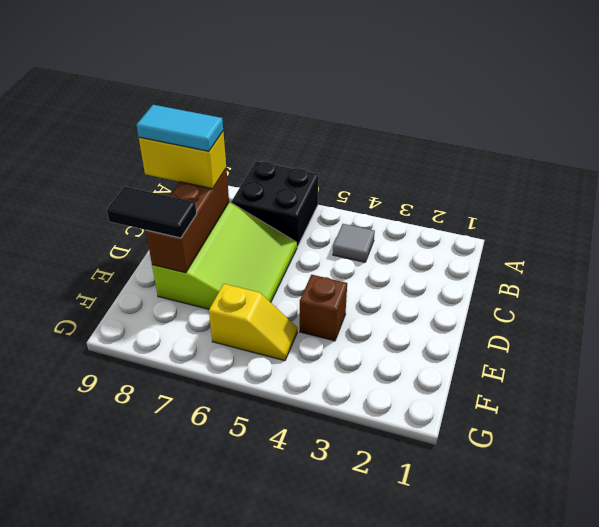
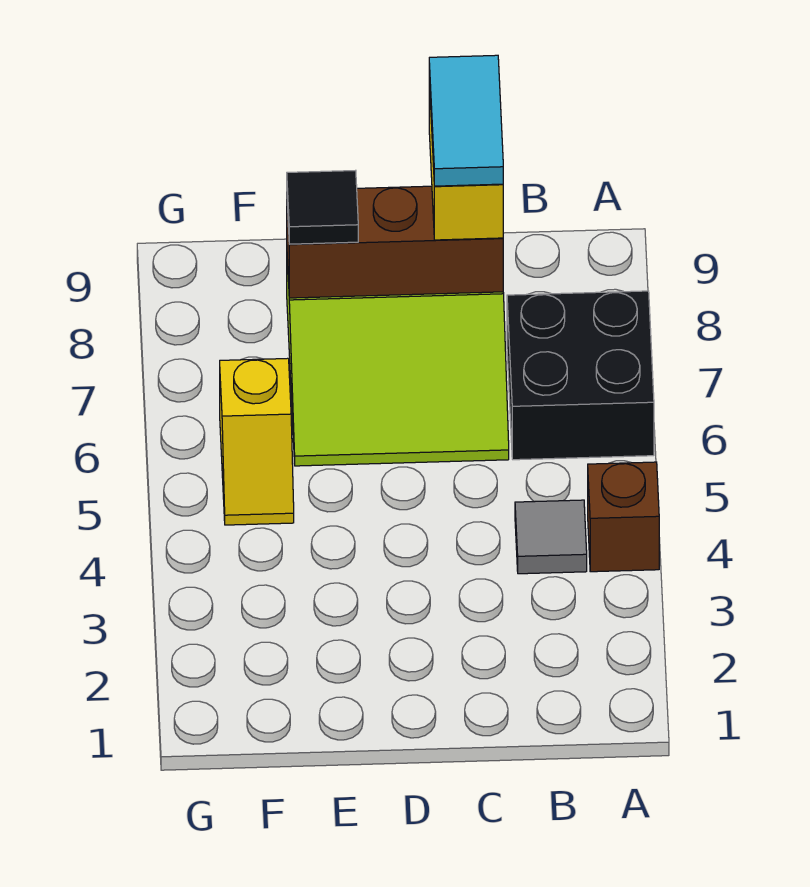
brown 1x1 brick [300,275,347,341] -> brown 1x1 brick moved to [588,462,659,572]
black 1x2 tile [107,187,197,238] -> black 1x1 tile [287,170,358,244]

